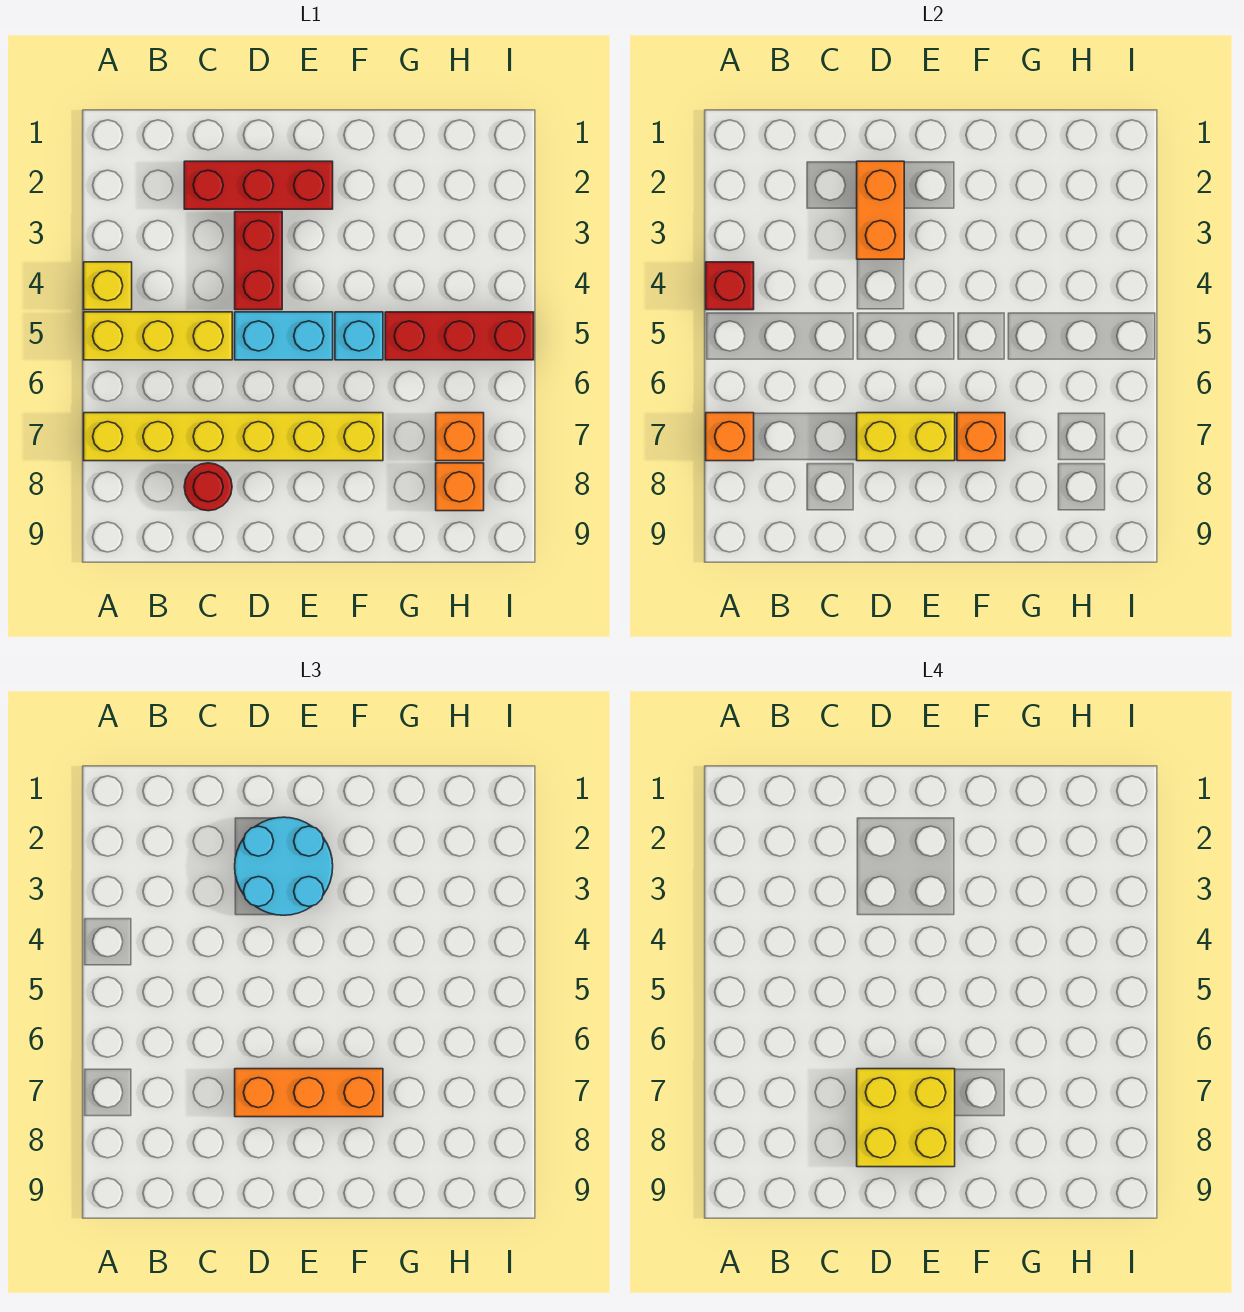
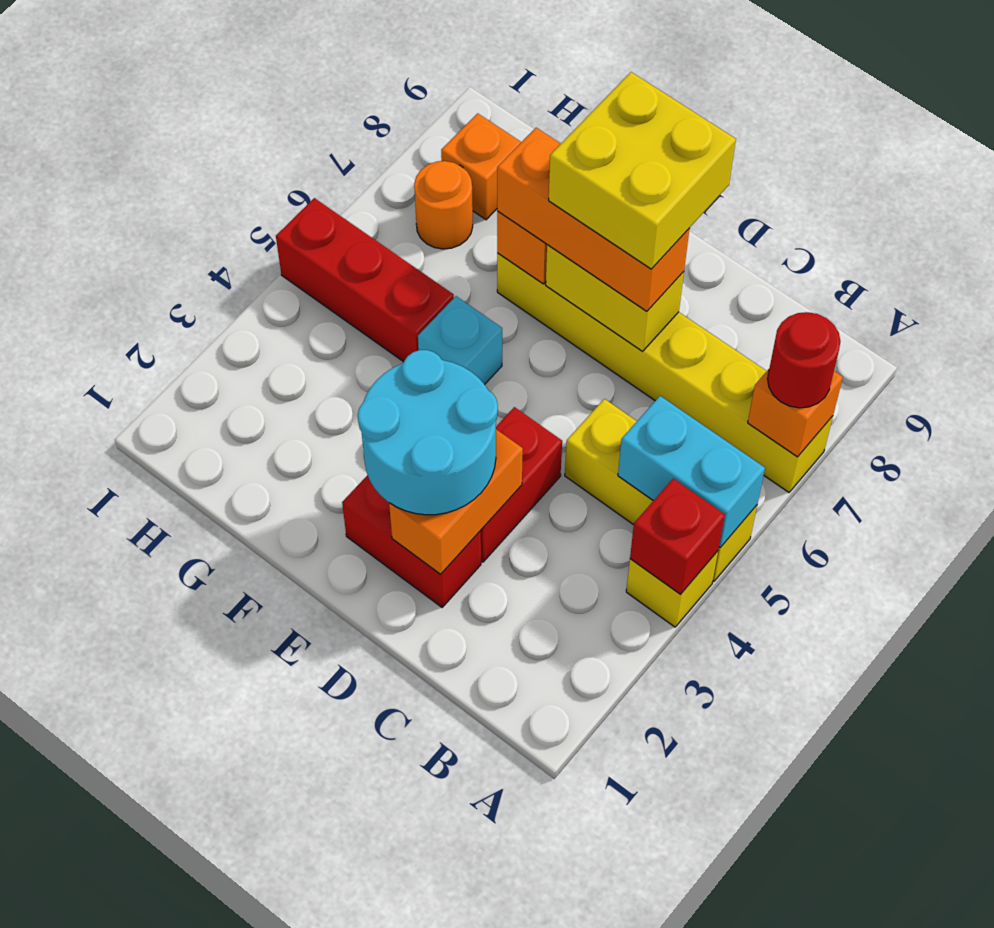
red 1x3 brick [184,161,333,209] -> red 1x2 brick [342,475,481,607]
red 1x1 round brick [184,463,232,511] -> red 1x1 round brick moved to [768,312,841,408]
cyan 1x2 brick [235,312,333,360] -> cyan 1x2 brick moved to [618,396,765,548]
orange 1x1 brick [436,413,484,461] -> orange 1x1 round brick [414,161,473,249]

